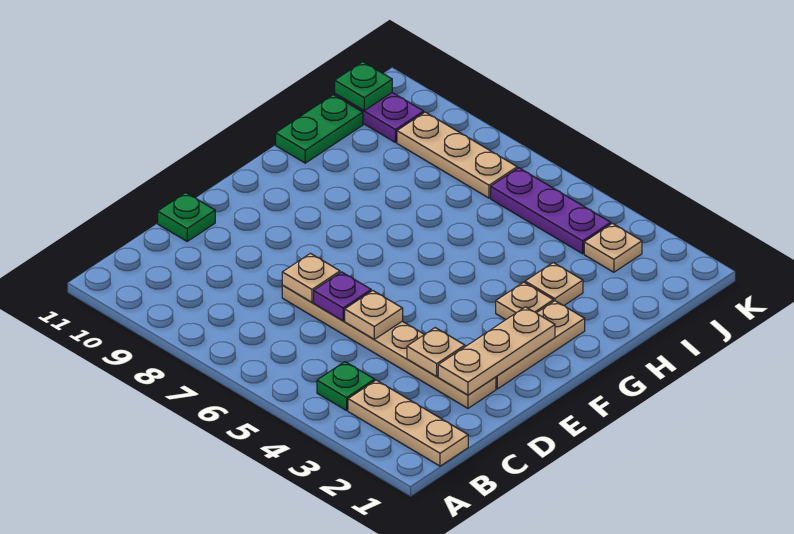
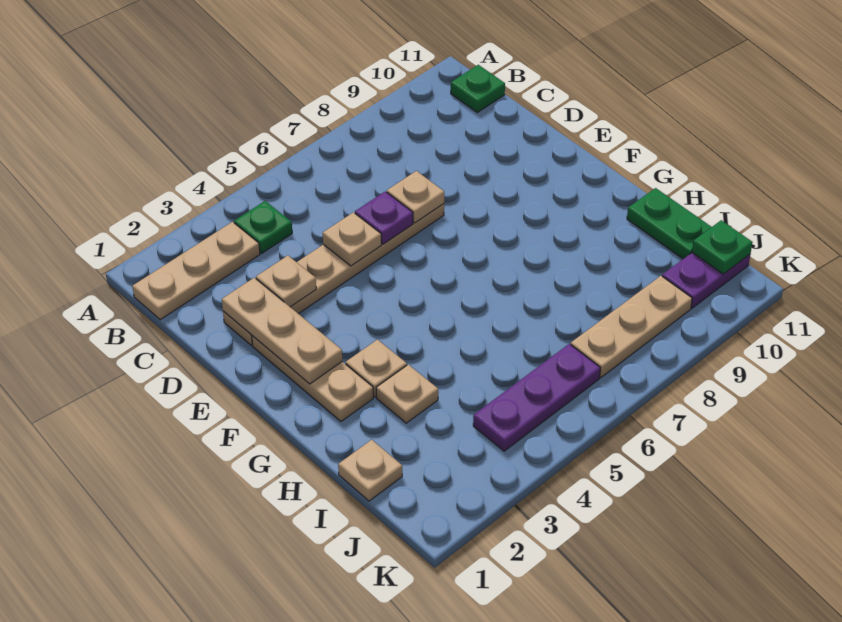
green 1x1 plate [158,193,215,241] -> green 1x1 plate moved to [451,65,505,112]
tan 1x1 plate [584,223,642,272] -> tan 1x1 plate moved to [338,440,402,501]

